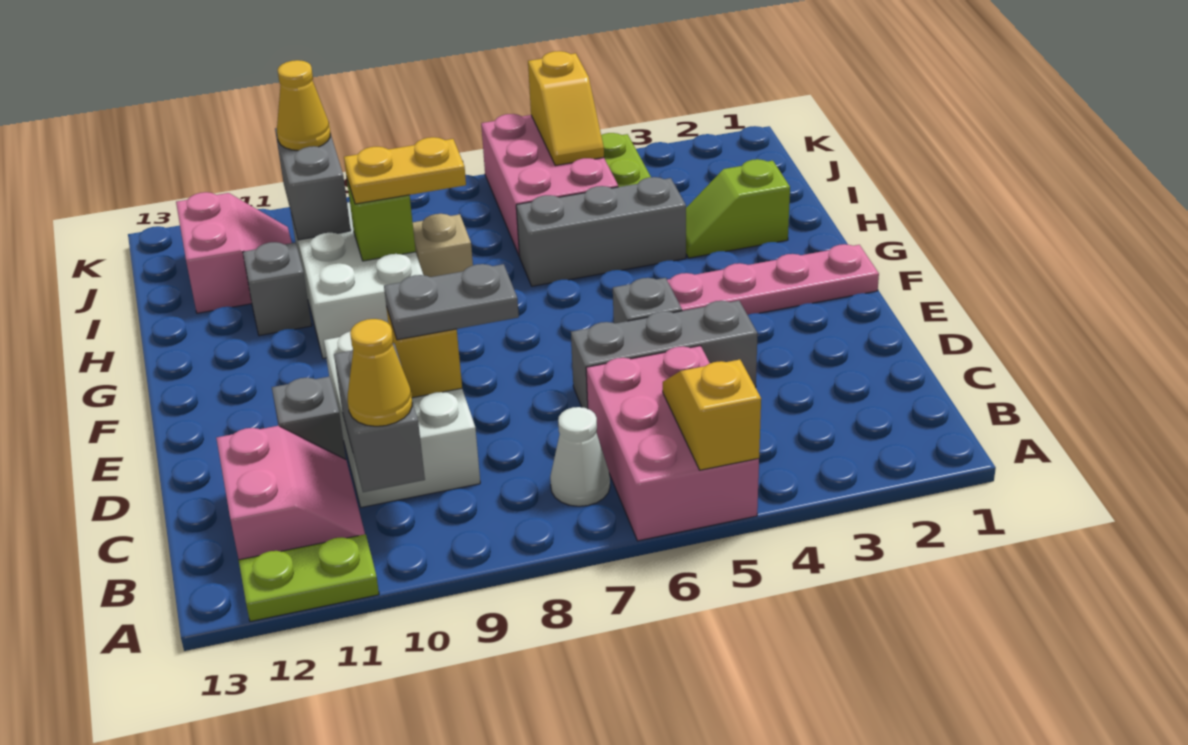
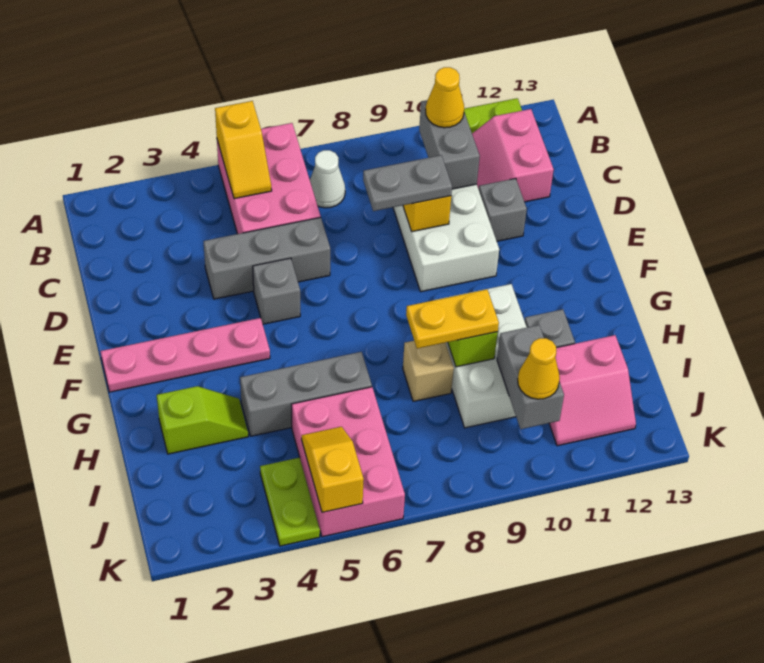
pink 2x2 slope [176,192,292,313] -> pink 2x2 slope turned to [549,335,636,446]

